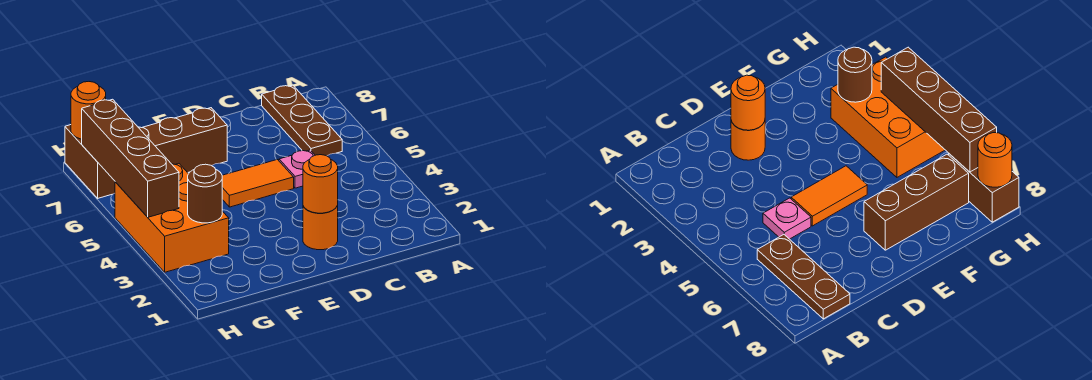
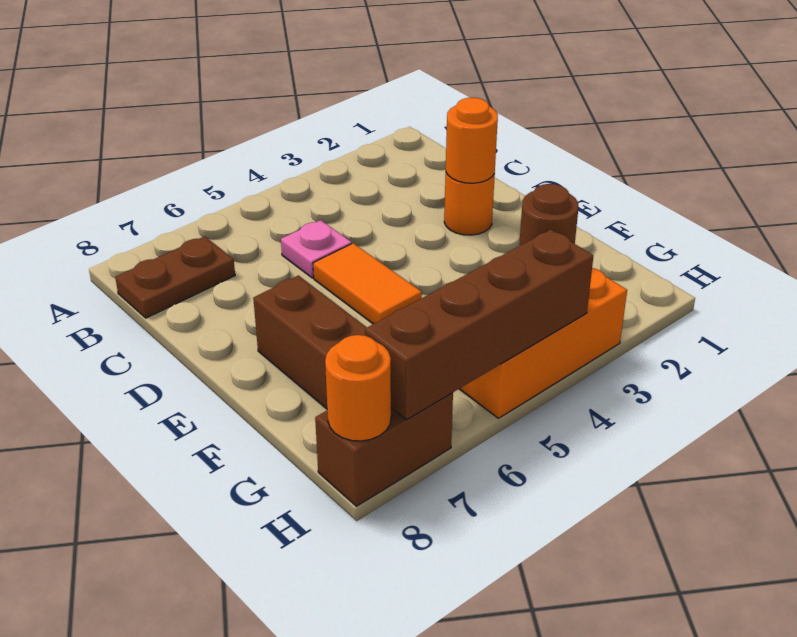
brown 1x3 plate [262,85,342,156] -> brown 1x2 plate [115,236,235,318]

